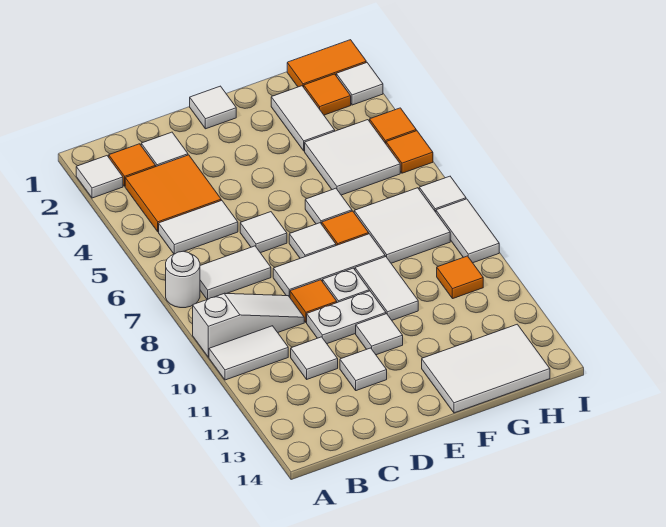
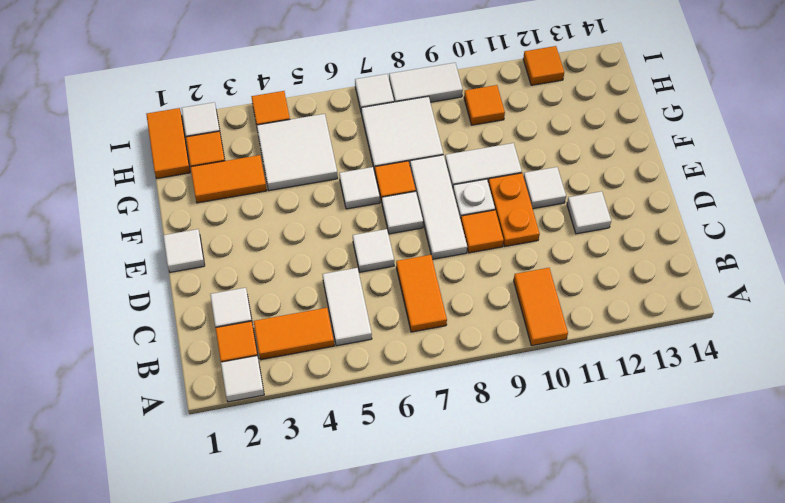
white 1x1 round brick [166,251,200,308] -> none
white 1x3 slope [193,293,304,357] -> none
white 1x2 tile [209,326,288,380] -> orange 1x2 tile [514,268,568,346]
orange 2x2 tile [125,155,221,232] -> orange 1x2 tile [254,308,334,360]
white 1x2 tile [200,246,271,299] -> orange 1x2 tile [396,255,447,332]
white 1x1 tile [291,337,338,379] -> none
white 1x2 plate [307,291,386,344] -> orange 1x2 plate [488,173,540,246]
white 2x3 tile [422,324,550,413] -> none
white 1x2 tile [271,86,335,151] -> orange 1x2 tile [191,155,267,203]
orange 1x1 tile [386,131,433,173] -> orange 1x1 tile moved to [523,46,564,85]

